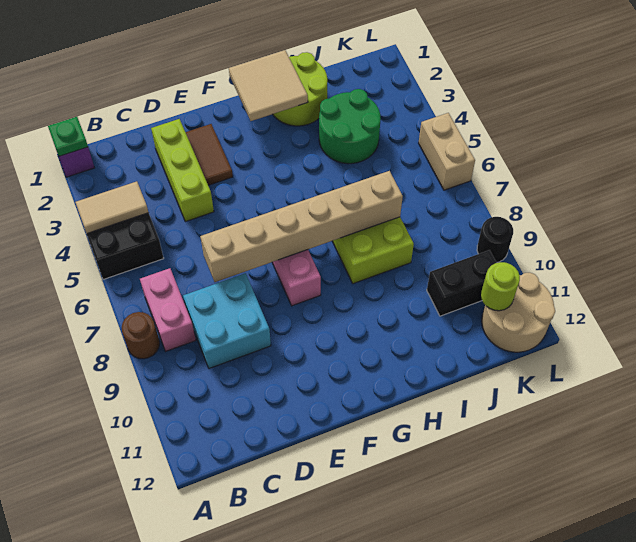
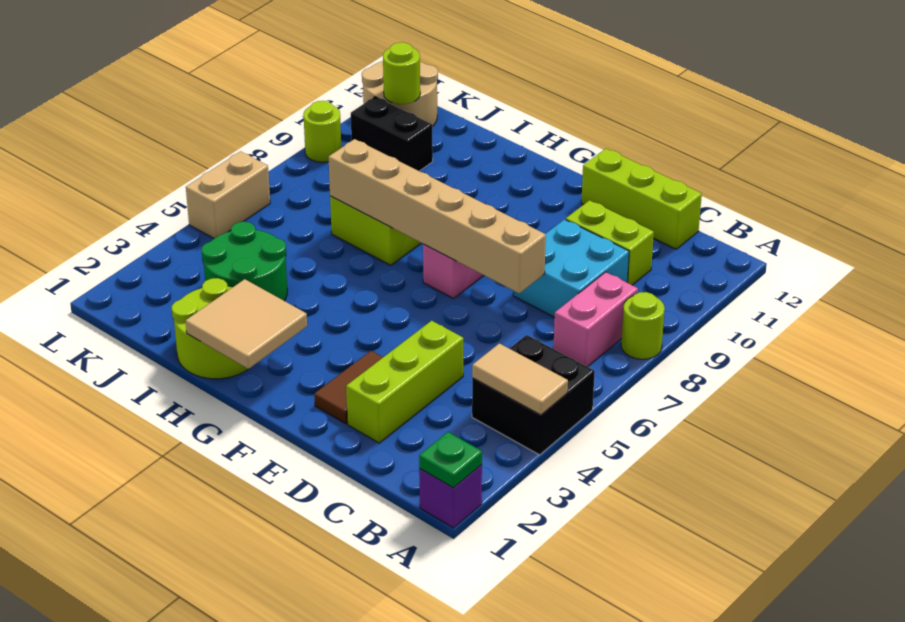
brown 1x1 round brick [122,312,160,359] -> lime 1x1 round brick [621,292,665,359]
none -> lime 1x2 brick [566,200,654,285]
none -> lime 1x3 brick [581,149,702,249]
black 1x1 round brick [477,217,513,263] -> lime 1x1 round brick [303,101,341,162]

